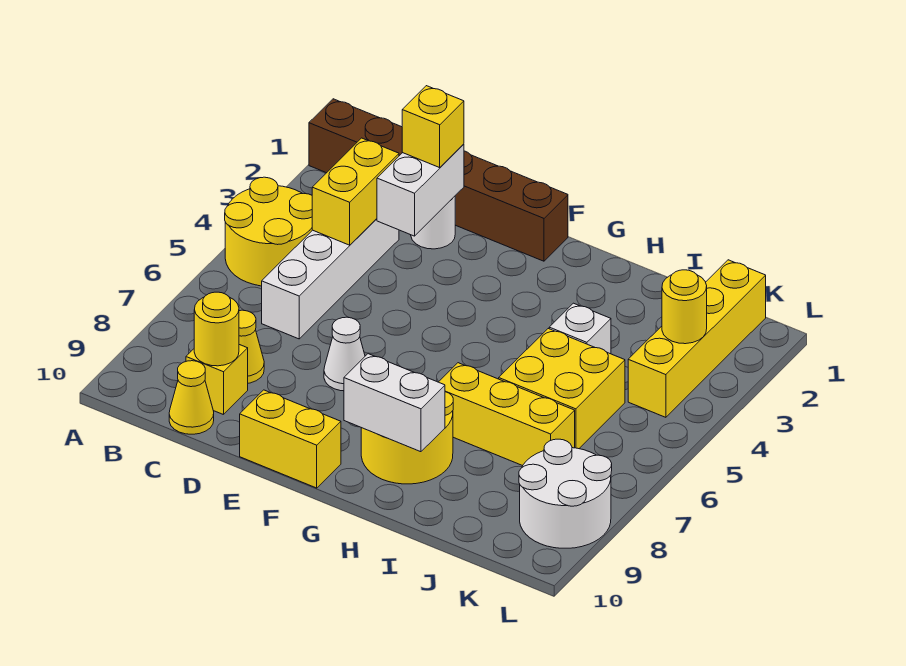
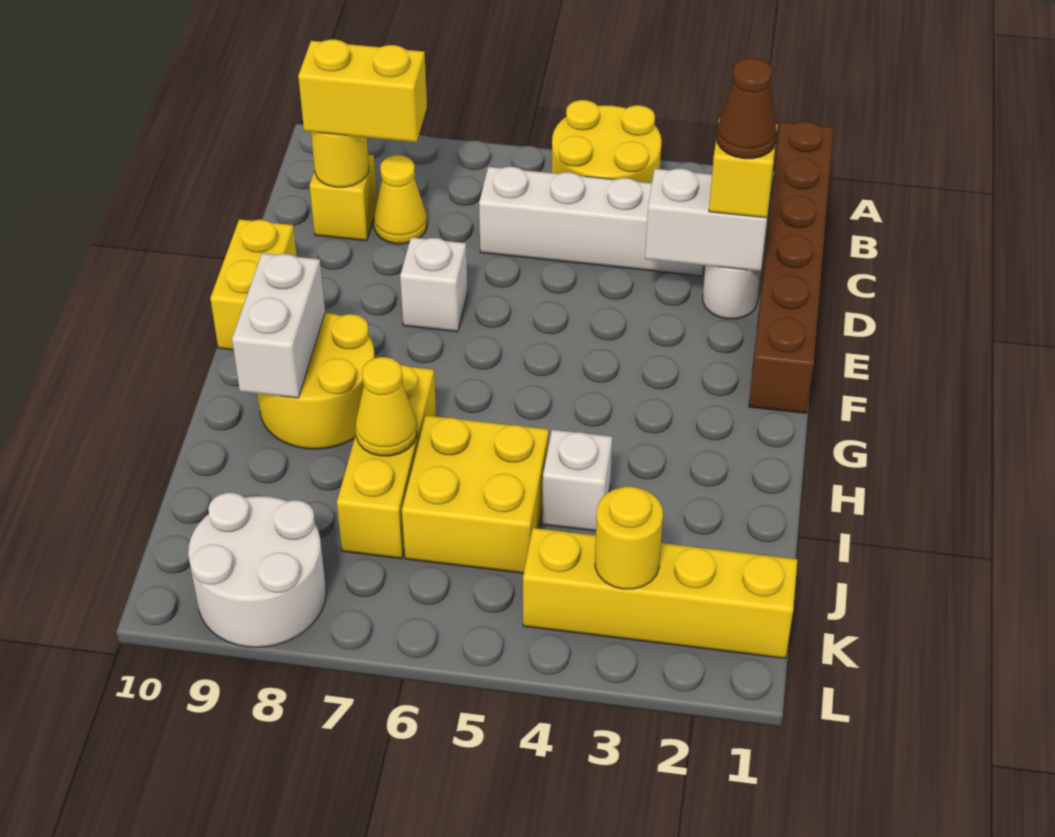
yellow 1x2 brick [312,138,399,245] -> yellow 1x2 brick moved to [298,39,427,142]
yellow 1x1 cone [169,361,214,434] -> yellow 1x1 cone moved to [356,357,417,456]
none -> brown 1x1 cone [716,58,777,159]
white 1x1 cone [324,317,365,391] -> white 1x1 brick [400,237,468,332]

